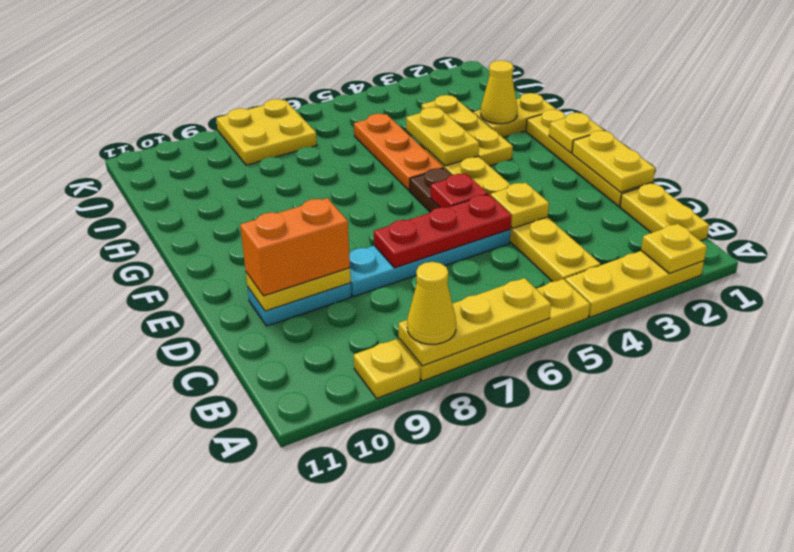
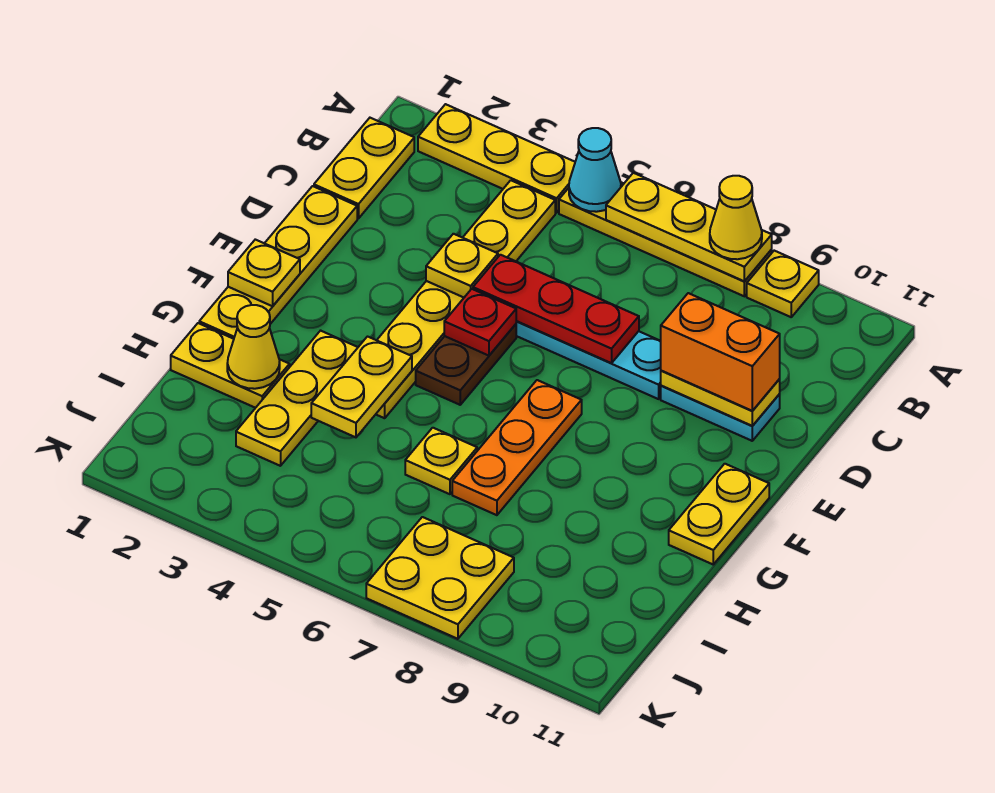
yellow 1x1 plate [641,224,707,274] -> yellow 1x1 plate moved to [405,428,477,494]
none -> cyan 1x1 cone [569,128,621,212]
yellow 1x2 plate [572,130,655,192] -> yellow 1x2 plate moved to [669,464,769,564]
orange 1x3 plate [354,114,443,191] -> orange 1x3 plate moved to [452,380,582,515]

